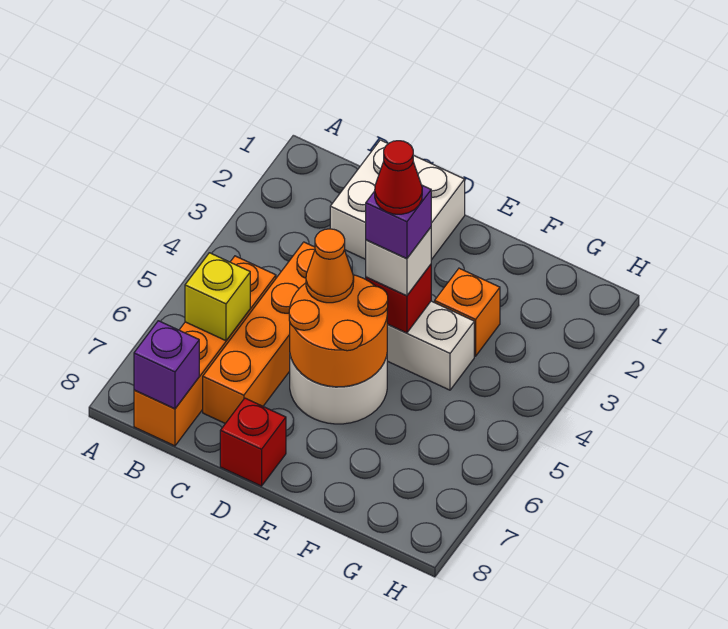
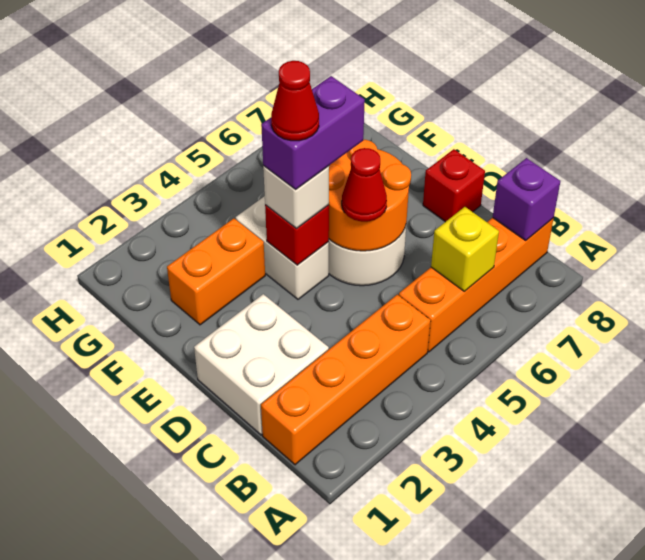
orange 1x4 brick [203,242,315,424] -> orange 1x4 brick moved to [261,295,431,465]
orange 1x1 cone [306,229,354,303] -> red 1x1 cone [342,148,387,222]
purple 1x1 brick [366,185,431,259] -> purple 1x2 brick [261,76,365,190]
orange 1x1 brick [435,268,500,356] -> orange 1x2 brick [167,219,265,325]

